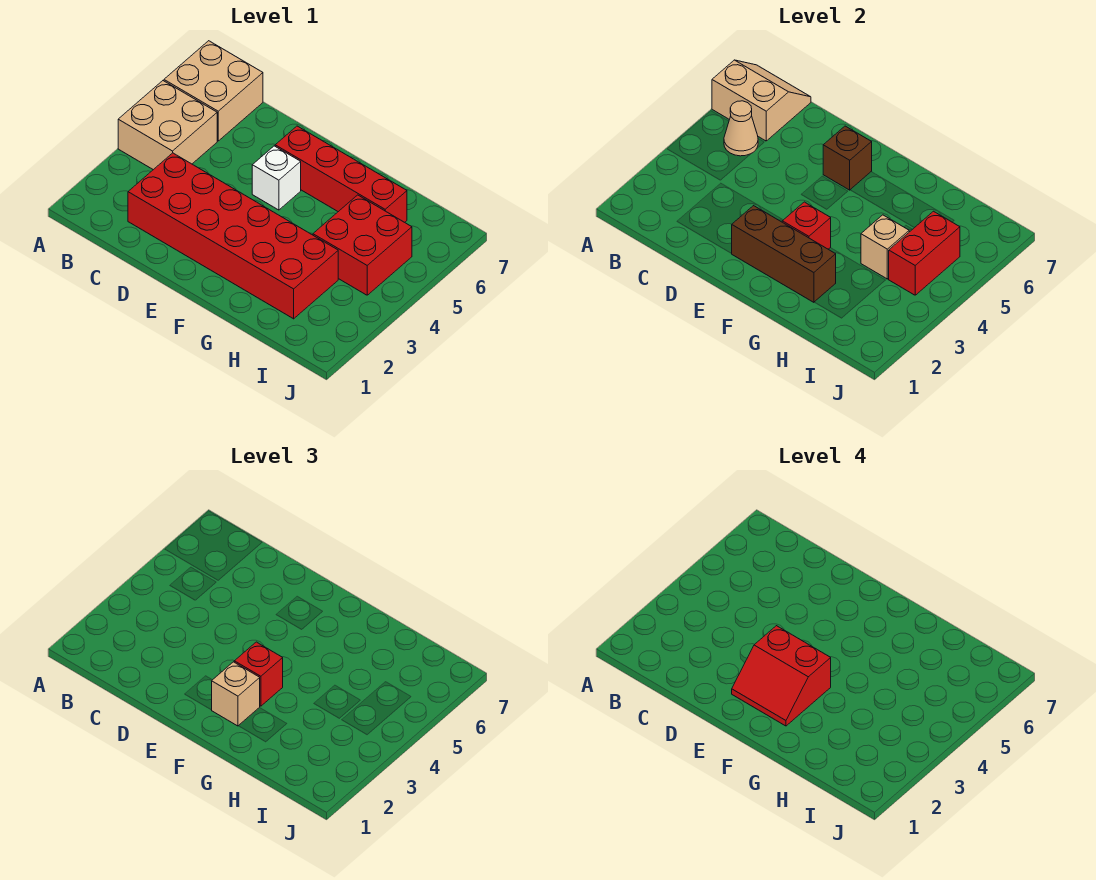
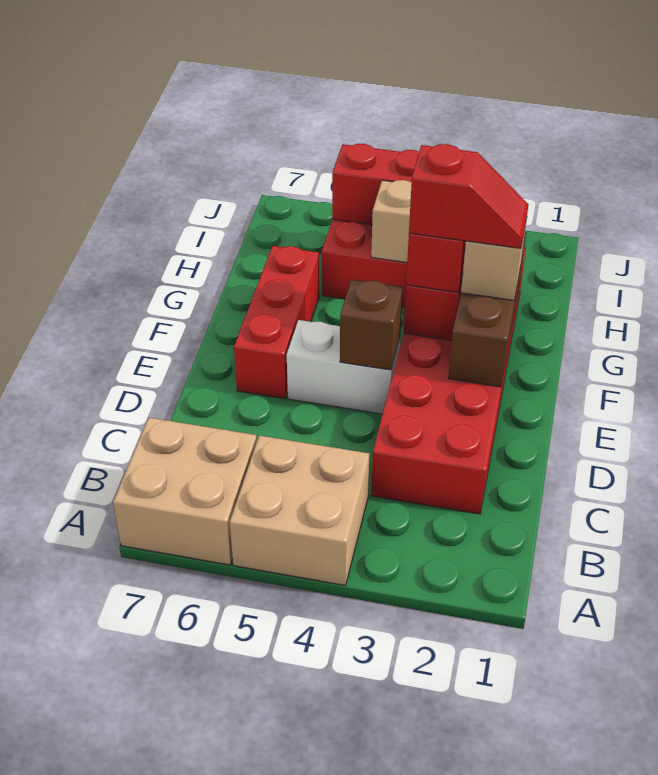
tan 2x2 slope [712,60,811,141] -> none
tan 1x1 cone [724,101,758,156] -> none
red 2x2 slope [732,626,831,726] -> red 1x2 slope [409,144,529,248]
white 1x1 brick [252,146,301,210] -> white 1x2 brick [287,320,400,414]
red 1x4 brick [275,126,407,222] -> red 1x3 brick [234,246,319,399]
brown 1x1 brick [823,126,872,190] -> brown 1x1 brick moved to [340,279,403,370]

